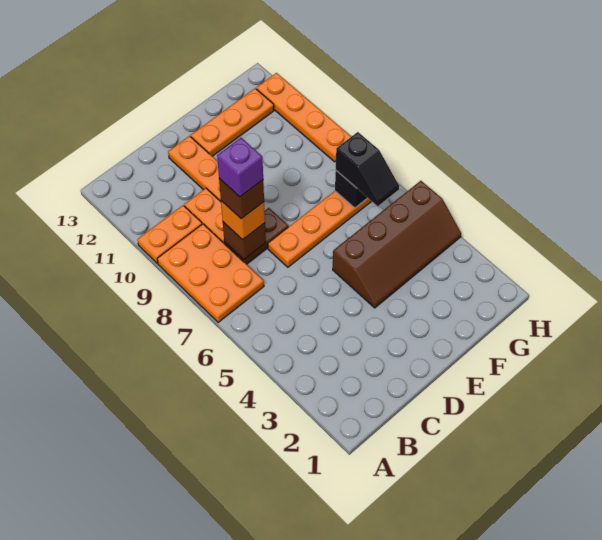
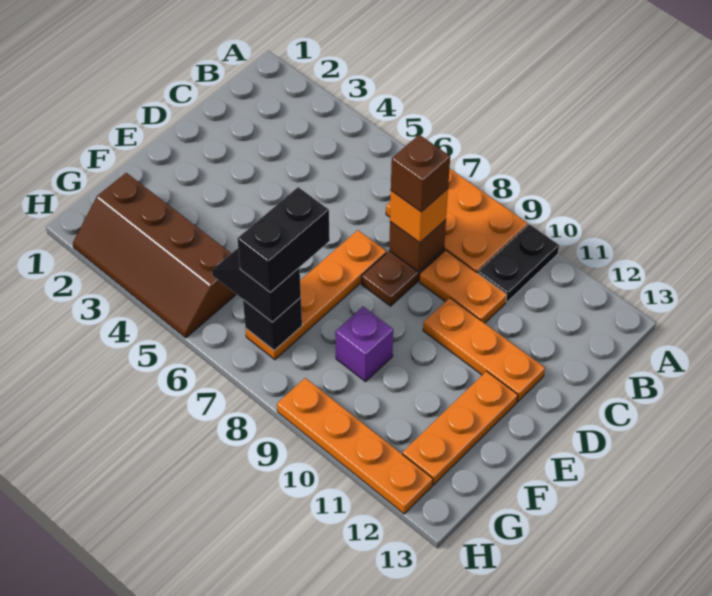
orange 1x2 plate [137,205,202,263] -> black 1x2 plate [478,224,559,302]
purple 1x1 brick [217,138,263,197] -> purple 1x1 brick moved to [335,307,393,382]
brown 2x4 slope [333,181,461,308] -> brown 2x4 slope turned to [73,173,236,338]
none -> black 1x2 brick [237,187,330,292]

